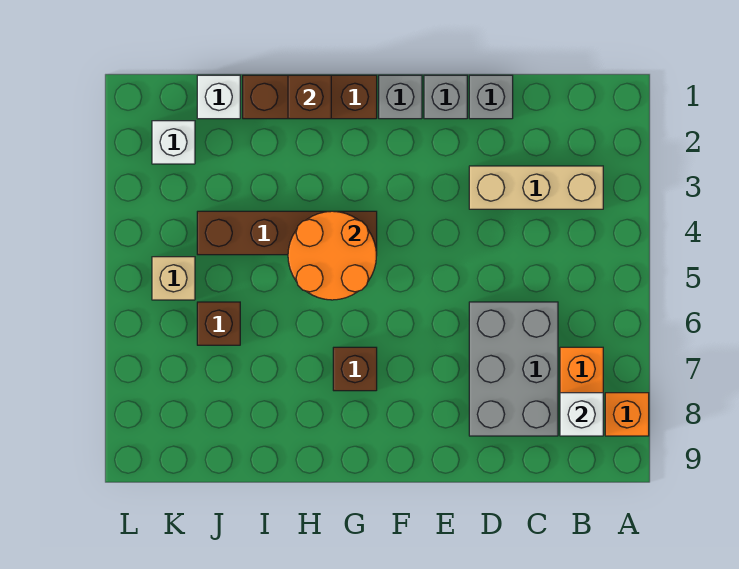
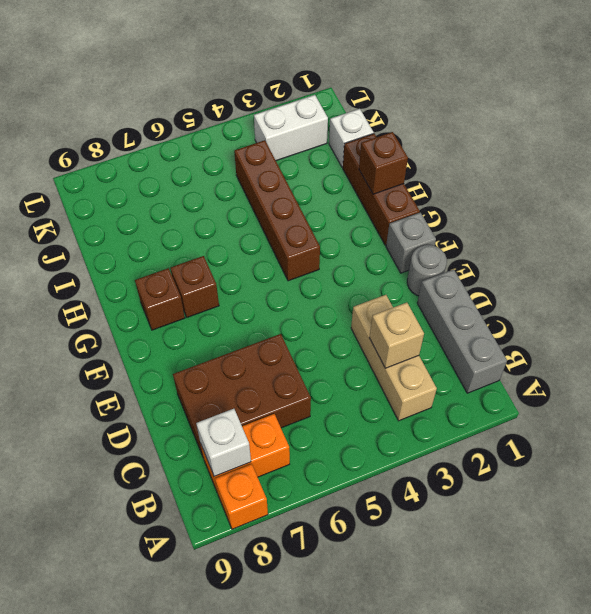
grey 2x3 brick [469,302,558,436] -> brown 2x3 brick [173,334,311,456]
grey 1x1 brick [469,75,513,119] -> grey 1x3 brick [417,269,507,393]
grey 1x1 brick [424,75,467,119] -> grey 1x1 round brick [407,245,447,296]
orange 2x2 round brick [288,211,377,300] -> none
brown 1x1 brick [197,302,240,345] -> brown 1x1 brick moved to [135,268,185,330]
white 1x1 brick [152,121,195,164] -> white 1x2 brick [254,95,328,161]
tan 1x1 brick [152,257,195,300] -> tan 1x1 brick moved to [369,302,424,368]

